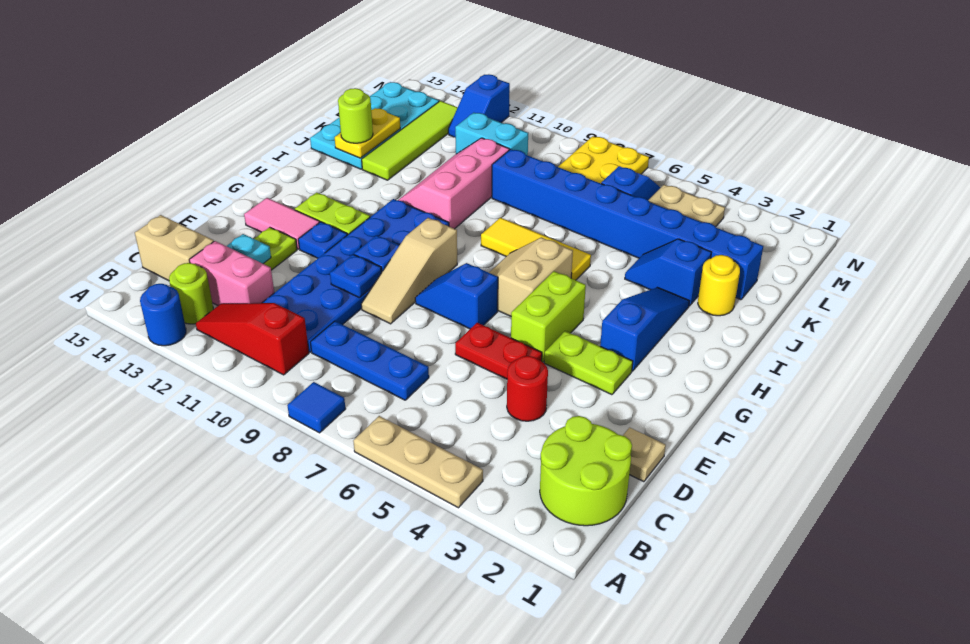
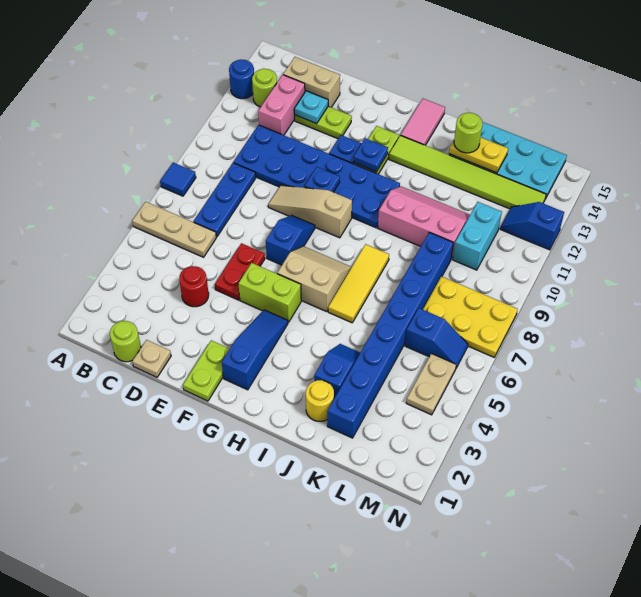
tan 1x3 plate [353,416,483,508] -> tan 1x3 plate turned to [132,202,216,257]
lime 2x2 round brick [540,416,632,526] -> lime 1x1 round brick [110,321,141,362]
red 1x3 slope [196,303,309,375] -> none
tan 1x2 brick [135,215,214,281] -> tan 1x2 brick turned to [283,57,340,107]
blue 1x1 plate [330,254,382,297] -> blue 1x1 plate moved to [353,138,388,172]
lime 1x2 plate [544,331,633,395] -> lime 1x2 plate moved to [183,340,229,401]
pink 1x2 tile [244,198,320,249] -> pink 1x2 tile moved to [401,99,445,145]
blue 1x3 slope [600,287,690,371] -> blue 1x3 slope turned to [222,310,288,390]
lime 1x4 tile [362,101,458,180] -> lime 1x6 tile [389,135,546,209]

